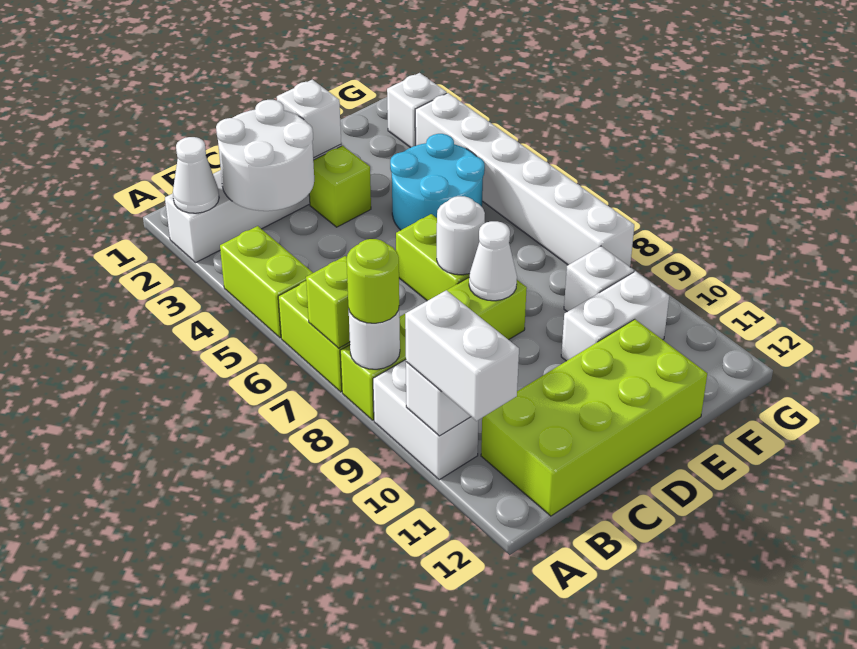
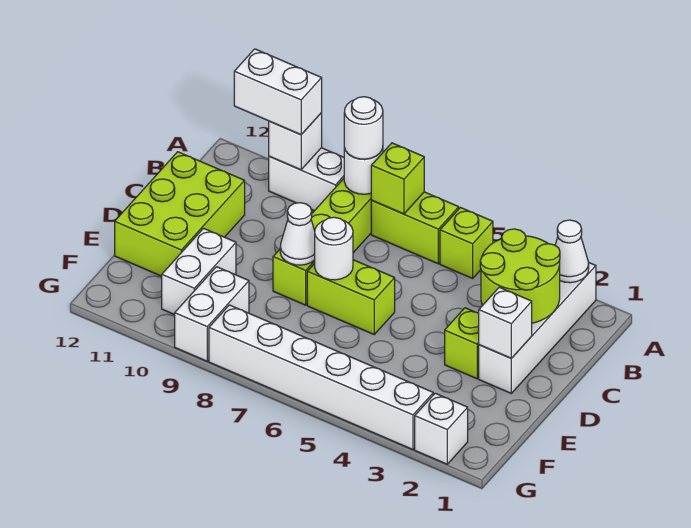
lime 1x2 brick [220,226,313,338] -> lime 1x1 brick [440,208,493,278]
lime 1x1 round brick [347,239,399,323] -> white 1x1 round brick [344,97,383,159]
white 2x2 round brick [216,100,314,211] -> lime 2x2 round brick [480,229,560,323]
lime 2x4 brick [481,319,707,516] -> lime 2x3 brick [115,152,245,276]
cyan 2x2 round brick [390,134,485,230] -> none
white 1x1 brick [564,246,634,312] -> white 1x2 brick [175,267,249,361]

